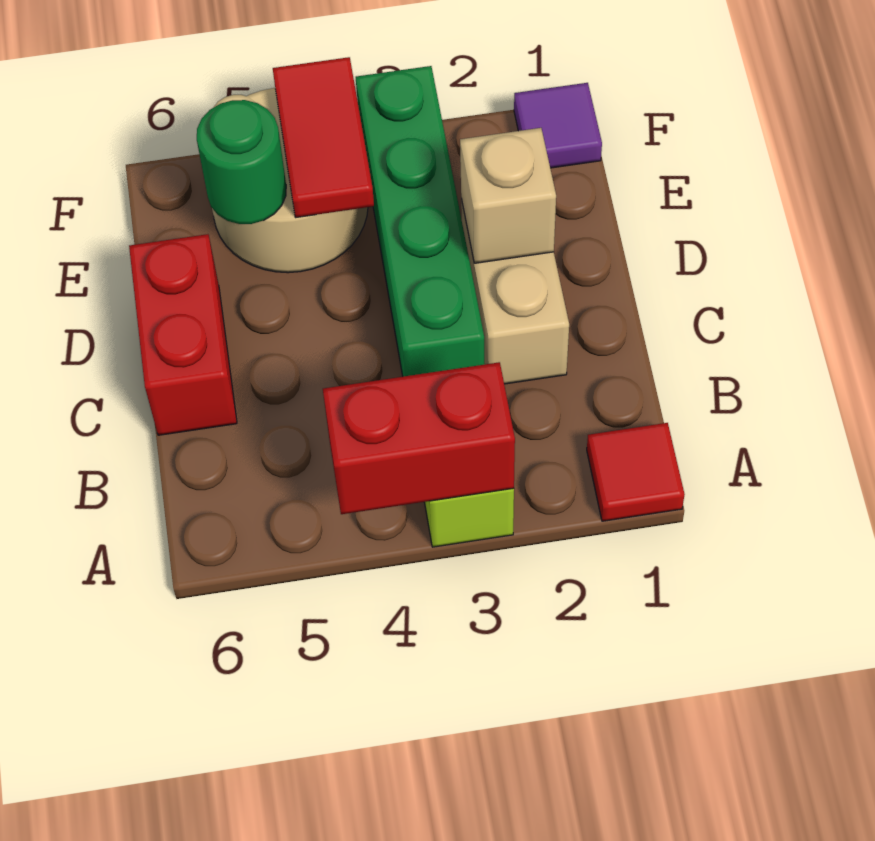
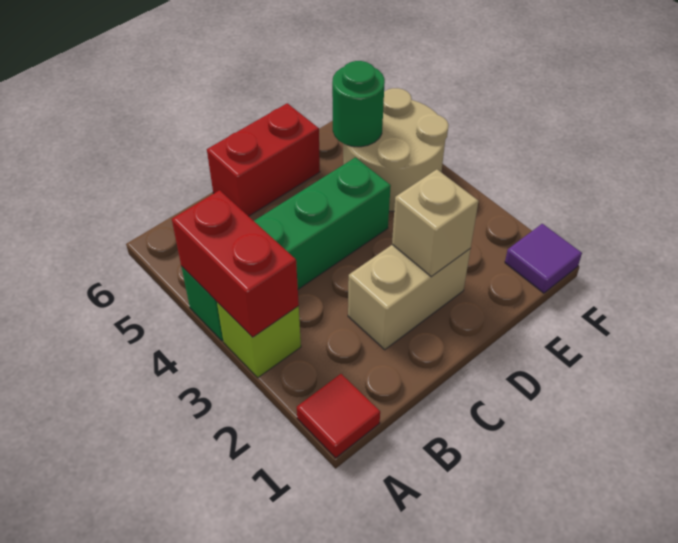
green 1x4 brick [356,66,485,377] -> green 1x4 brick moved to [181,157,391,341]
red 1x2 tile [273,57,374,218] -> none

